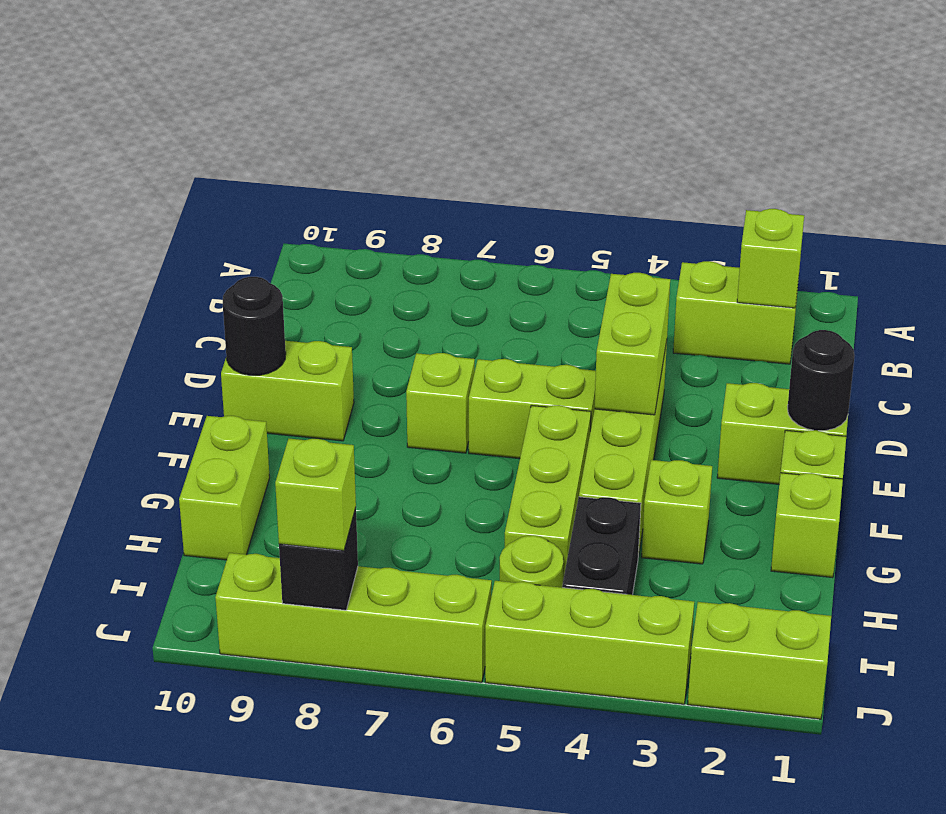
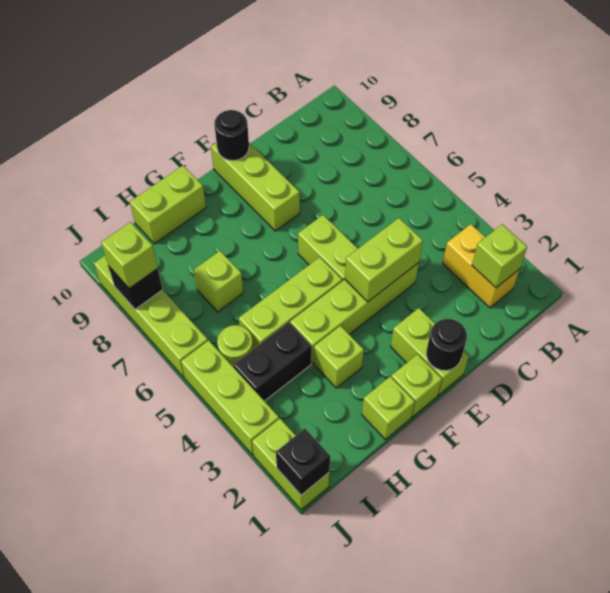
lime 1x2 brick [673,261,798,364] -> yellow 1x2 brick [443,224,520,308]
lime 1x1 brick [406,353,475,453] -> lime 1x1 brick moved to [194,251,243,312]
lime 1x2 brick [221,341,354,441] -> lime 1x3 brick [211,143,300,231]
none -> black 1x1 brick [276,429,330,495]

